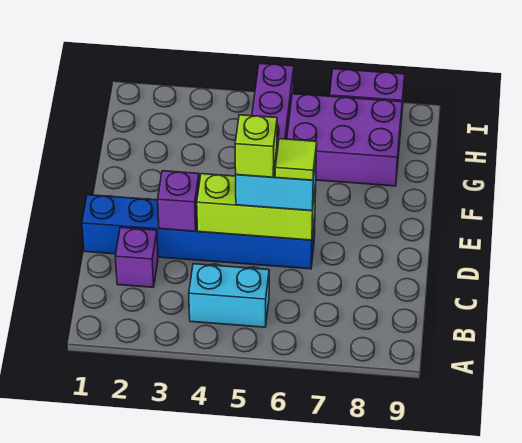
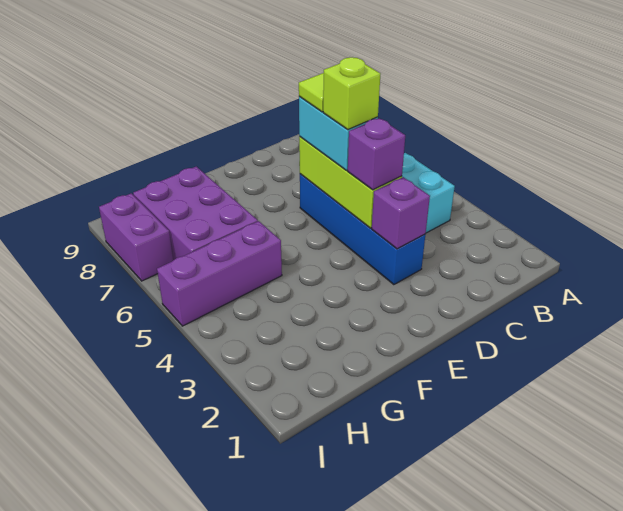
purple 1x1 brick [115,227,158,287] -> purple 1x1 brick moved to [348,118,405,190]
blue 1x6 brick [82,195,315,269] -> blue 1x4 brick [300,174,426,285]

